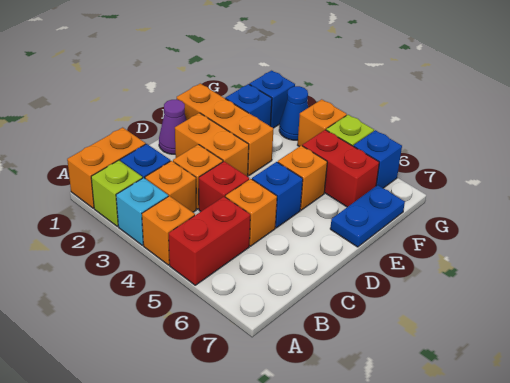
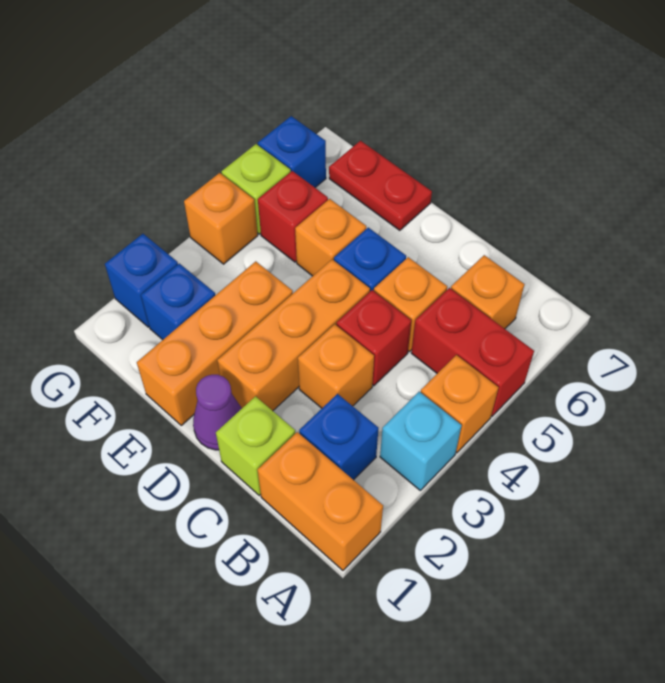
lime 1x1 brick [91,160,142,227] -> lime 1x1 brick moved to [216,396,295,495]
orange 1x1 brick [145,161,196,212] -> orange 1x1 brick moved to [451,255,524,329]
orange 1x2 brick [175,113,249,176] -> orange 1x3 brick [217,259,370,411]
blue 1x2 plate [330,185,405,247] -> red 1x2 plate [329,141,432,230]
red 1x2 brick [302,130,379,207] -> red 1x1 brick [258,171,328,262]
blue 1x1 cone [279,86,308,140] -> none

